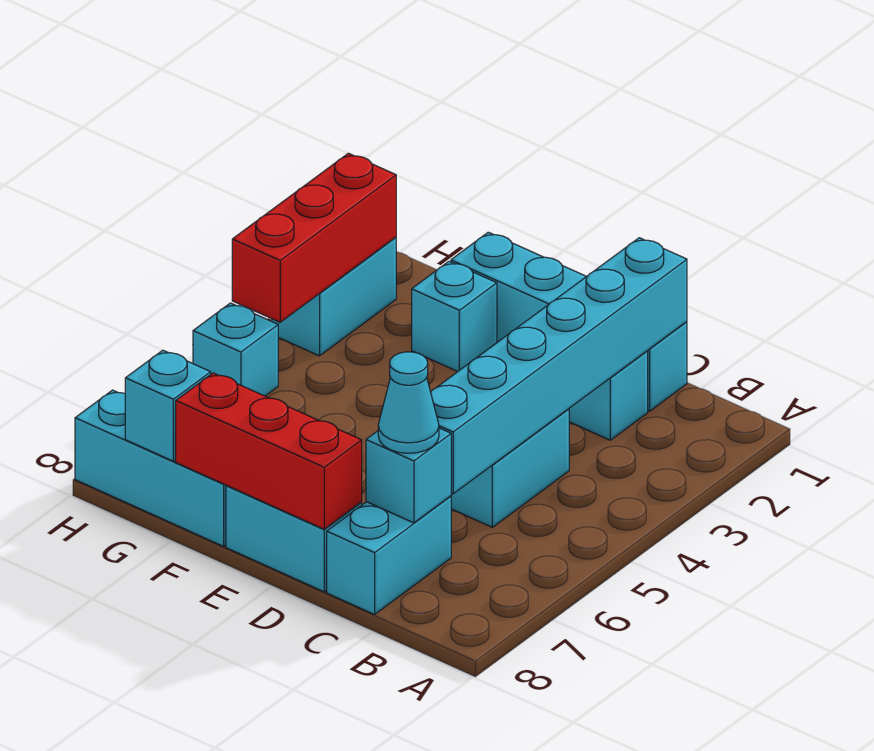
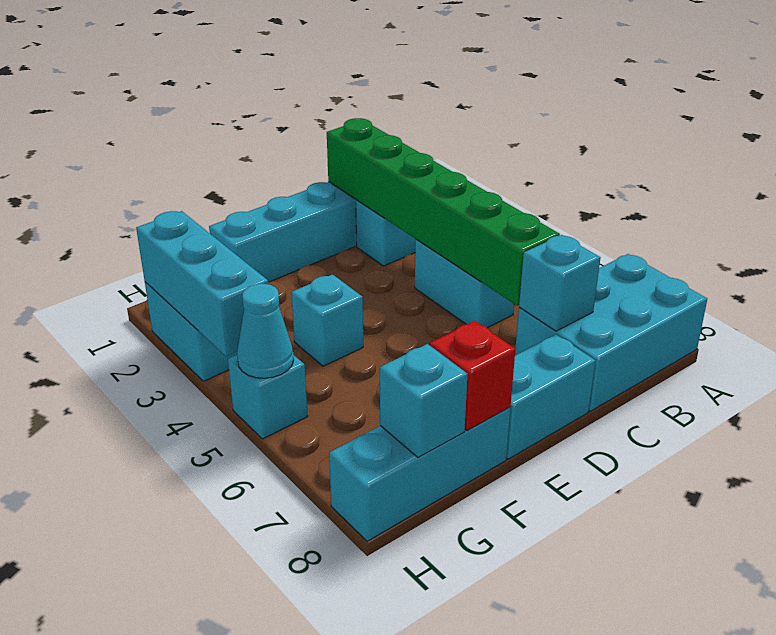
cyan 1x6 brick [431,238,687,494] -> green 1x6 brick [327,118,560,305]
cyan 1x2 brick [327,496,451,614] -> cyan 2x3 brick [515,254,707,411]
cyan 1x1 cone [378,352,439,453] -> cyan 1x1 cone moved to [237,284,294,378]
red 1x3 brick [176,373,362,529] -> red 1x1 brick [430,321,515,430]
cyan 1x1 brick [412,261,497,372] -> cyan 1x1 brick moved to [291,274,363,366]
red 1x3 brick [232,153,396,322] -> cyan 1x3 brick [136,211,268,356]

